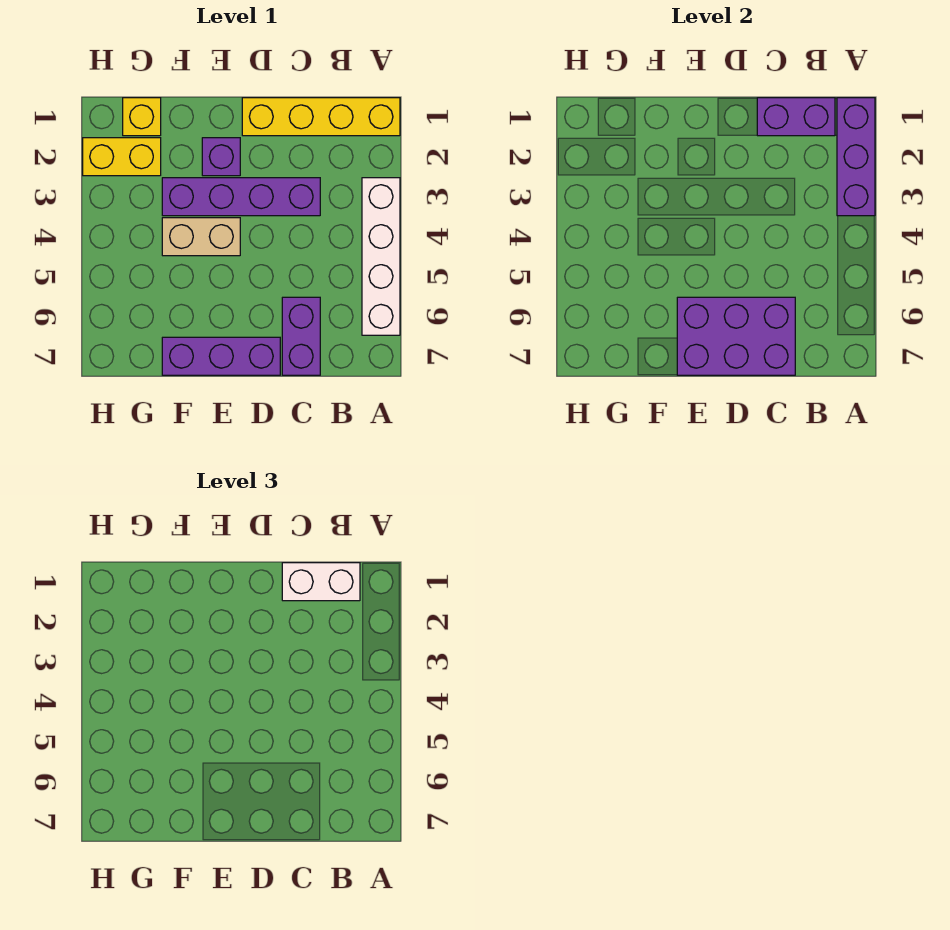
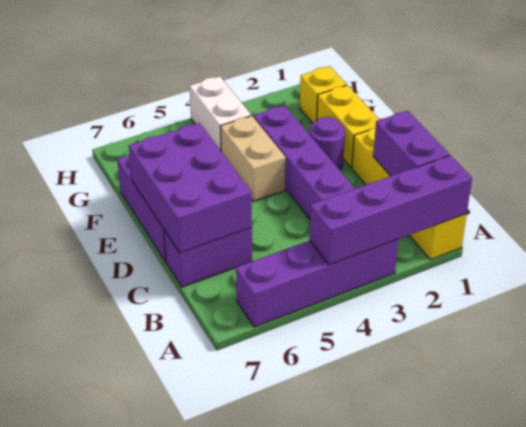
purple 1x3 brick [837,98,875,216] -> purple 1x4 brick [310,155,472,265]
white 1x4 brick [362,178,400,335] -> purple 1x4 brick [236,239,398,327]
white 1x2 brick [282,563,360,601] -> white 1x2 brick moved to [189,76,251,151]
purple 1x1 brick [202,138,240,176] -> purple 1x1 round brick [310,117,345,170]
yellow 1x2 brick [83,138,161,176] -> yellow 1x2 brick moved to [317,85,379,168]

